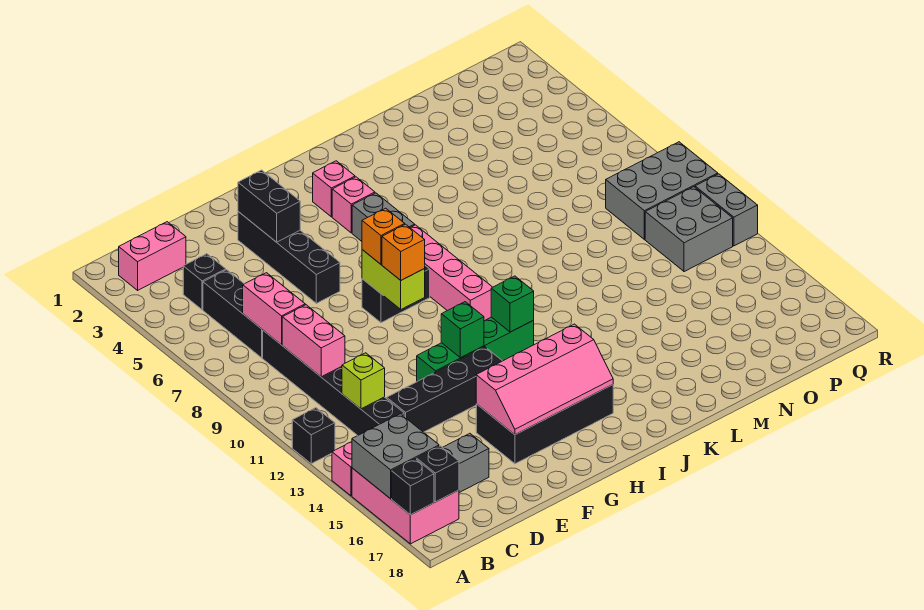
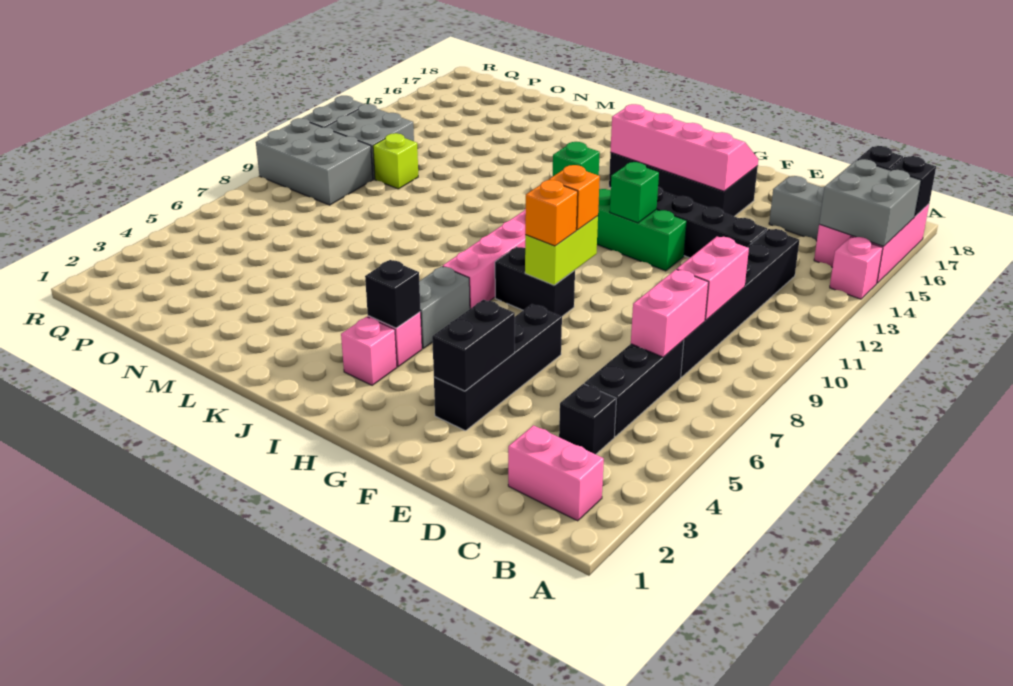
black 1x1 brick [292,408,335,464] -> black 1x1 brick moved to [365,260,421,328]
lime 1x1 brick [342,353,385,409] -> lime 1x1 brick moved to [373,133,418,189]

